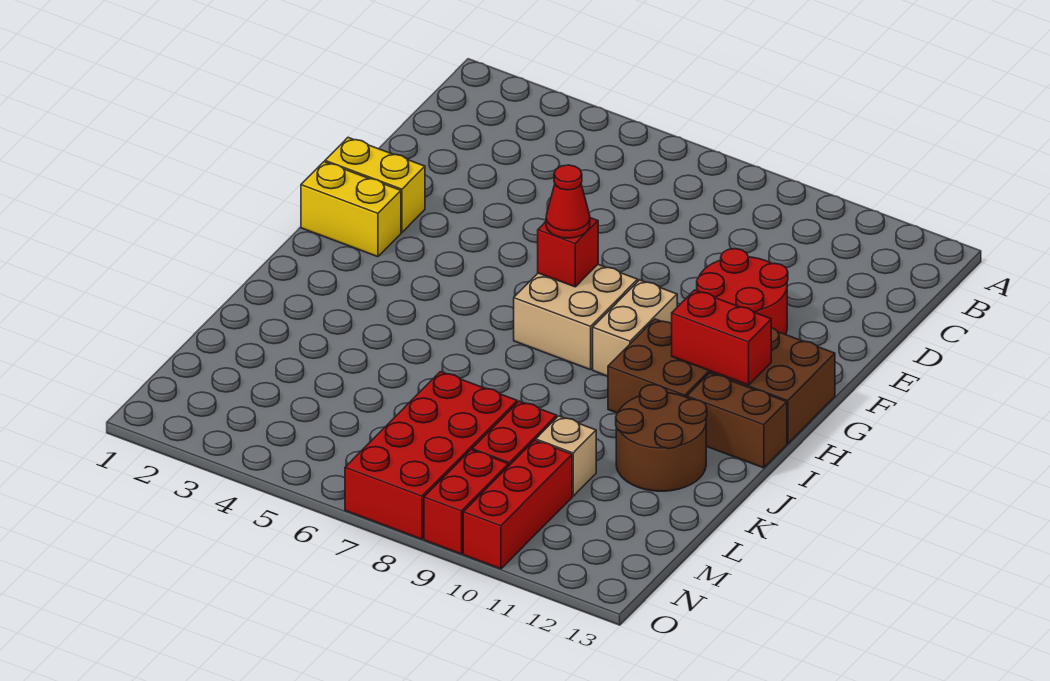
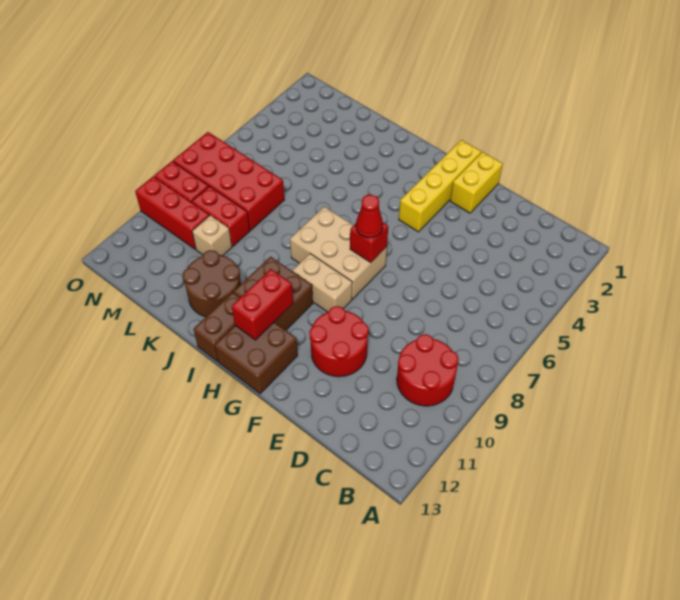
none -> red 2x2 round brick [397,334,459,406]
yellow 1x2 brick [301,162,401,257] -> yellow 1x4 brick [399,140,481,232]
tan 2x2 brick [514,265,638,370] -> tan 2x3 brick [290,206,387,299]

